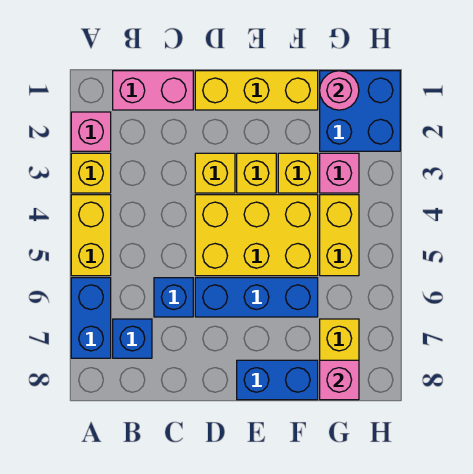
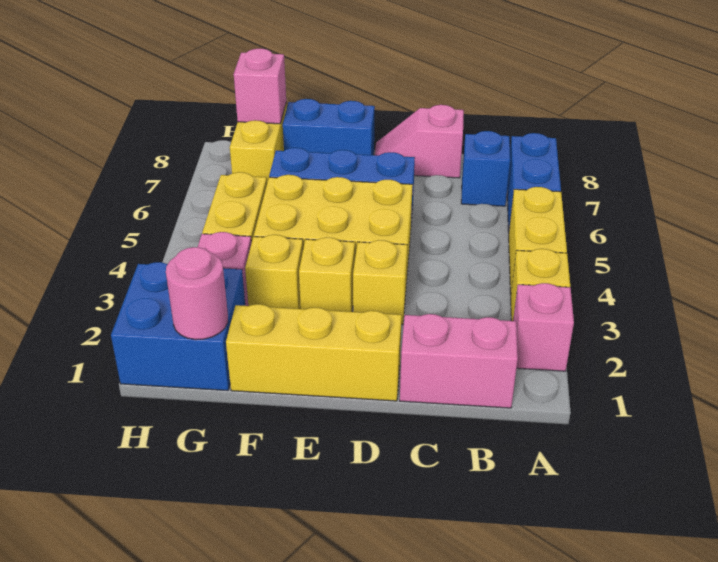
blue 1x1 brick [154,278,193,317] -> none
none -> pink 1x2 slope [375,105,464,178]

